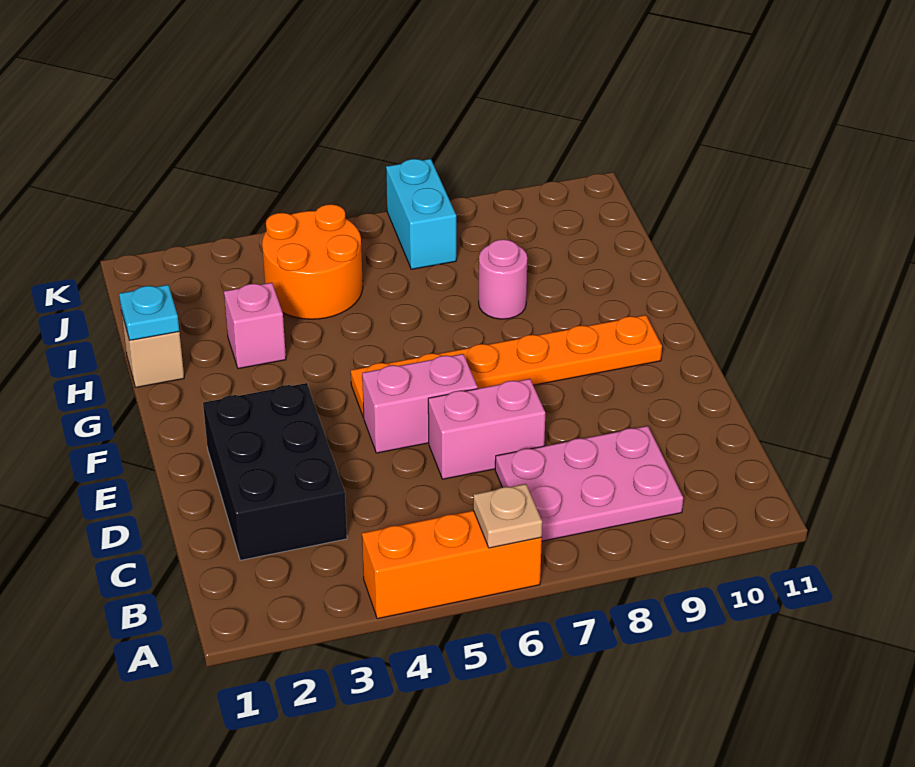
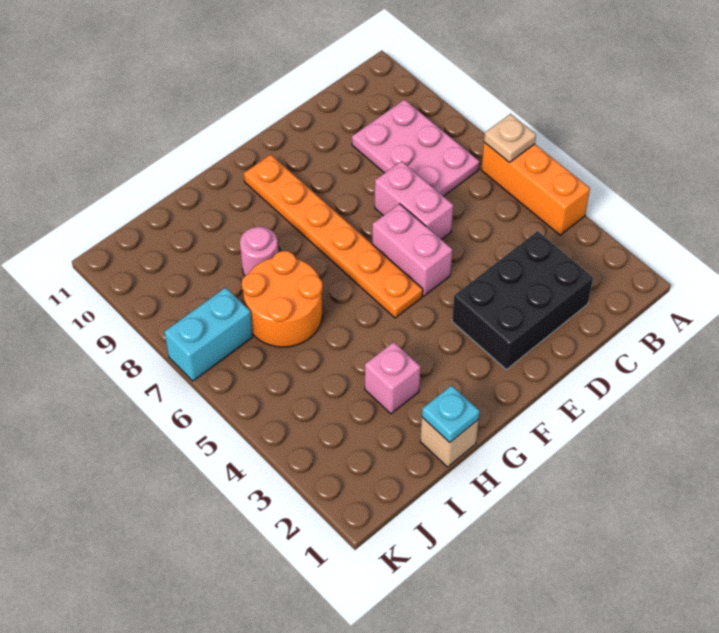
orange 2x2 round brick [262,204,363,319] -> orange 2x2 round brick moved to [242,251,323,347]

